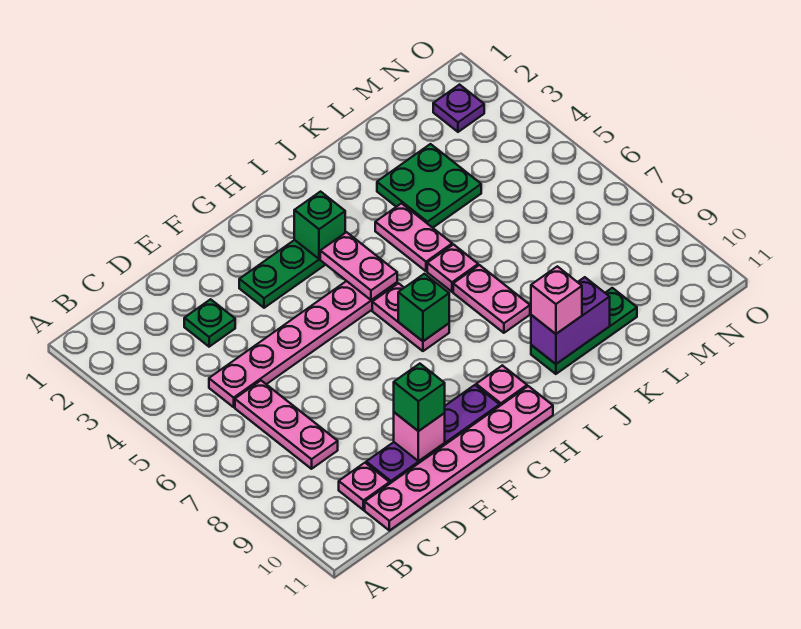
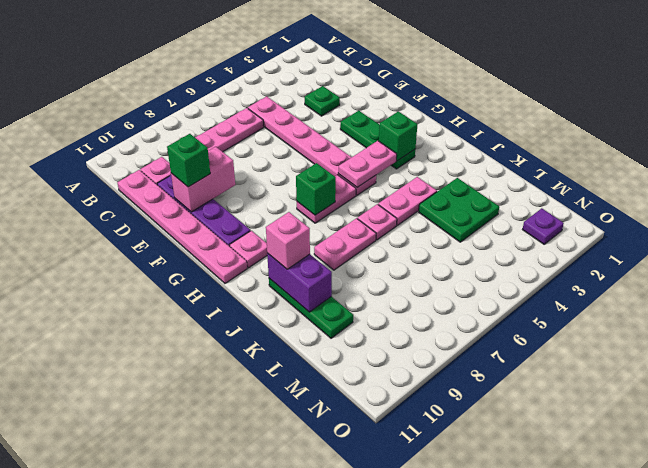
pink 1x1 brick [394,412,445,461] -> pink 1x2 brick [171,147,235,212]

